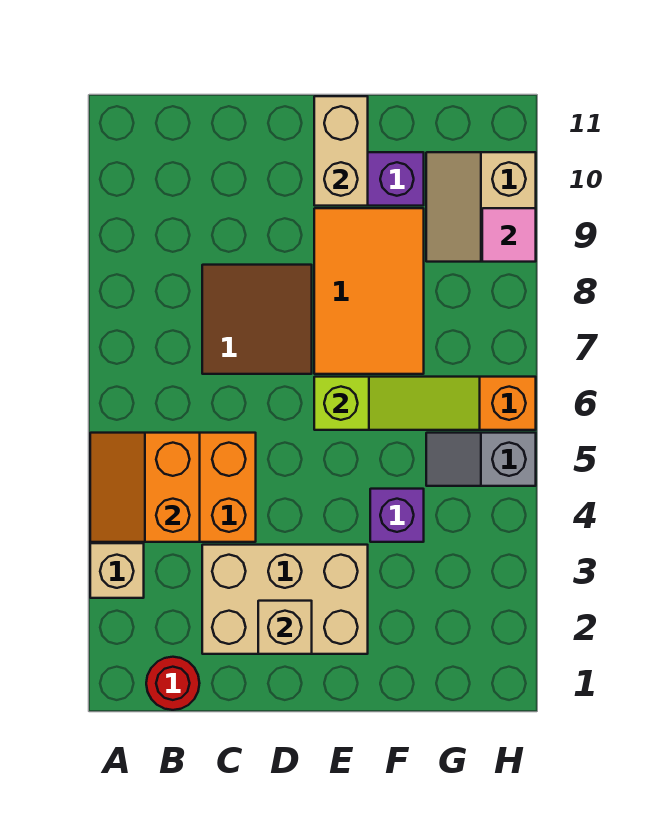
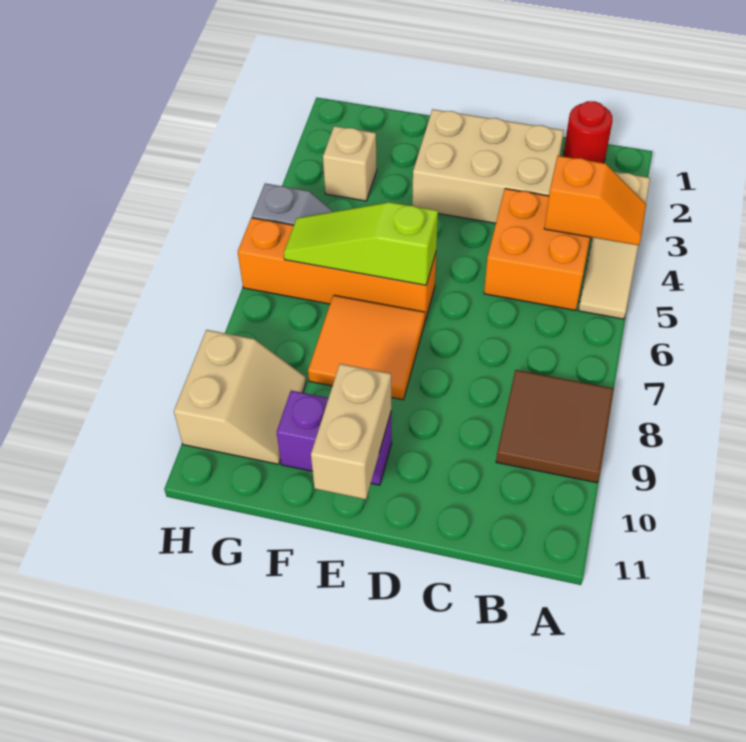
orange 2x2 slope [90,433,200,542] -> orange 1x2 slope [544,156,646,245]
brown 2x2 tile [202,265,312,374] -> brown 2x2 tile moved to [496,370,614,483]
tan 1x1 brick [258,601,312,654] -> tan 1x1 brick moved to [323,126,377,201]
orange 2x3 tile [314,208,424,374] -> orange 2x2 tile [308,295,425,400]
purple 1x1 brick [370,489,424,542] -> none
pink 1x1 tile [482,208,536,262] -> none

